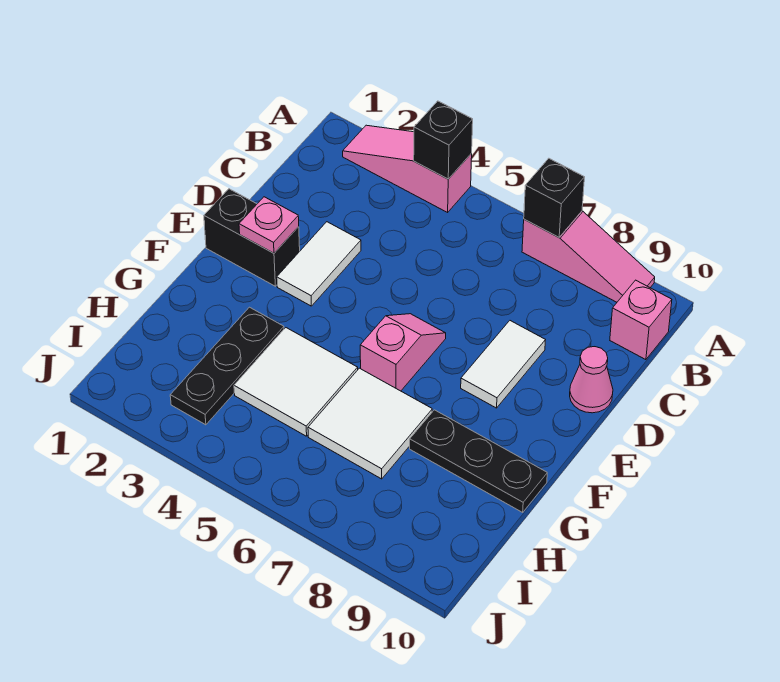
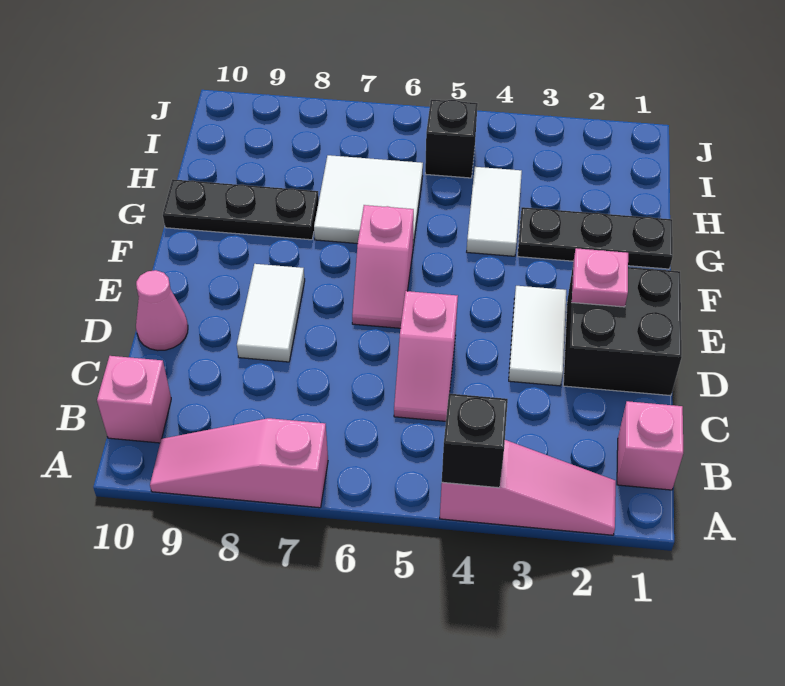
black 1x1 brick [524,158,584,237] -> black 1x1 brick moved to [425,100,478,178]
none -> pink 1x1 brick [617,401,683,490]
none -> pink 1x2 slope [394,291,458,421]
black 1x2 brick [204,189,300,286] -> black 2x2 brick [563,267,682,396]
black 1x3 plate [170,307,284,425] -> black 1x3 plate turned to [518,207,673,269]
white 2x2 tile [234,328,358,436] -> white 1x2 tile [467,167,522,256]

